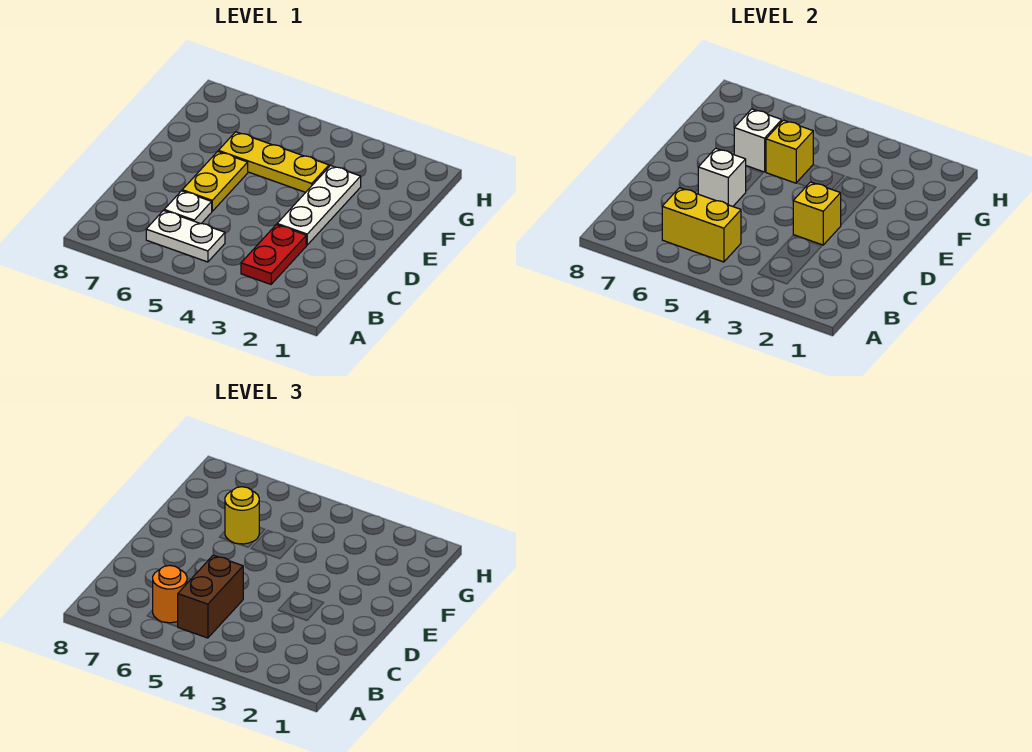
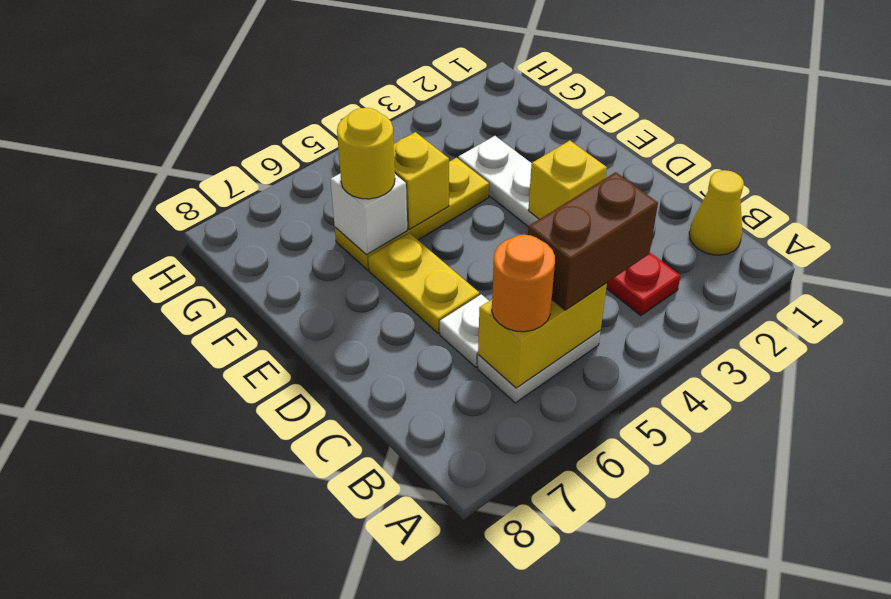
none -> yellow 1x1 cone [689,170,744,255]
brown 1x2 brick [178,555,243,638] -> brown 1x2 brick turned to [528,172,658,310]
white 1x1 brick [698,148,746,206] -> none

